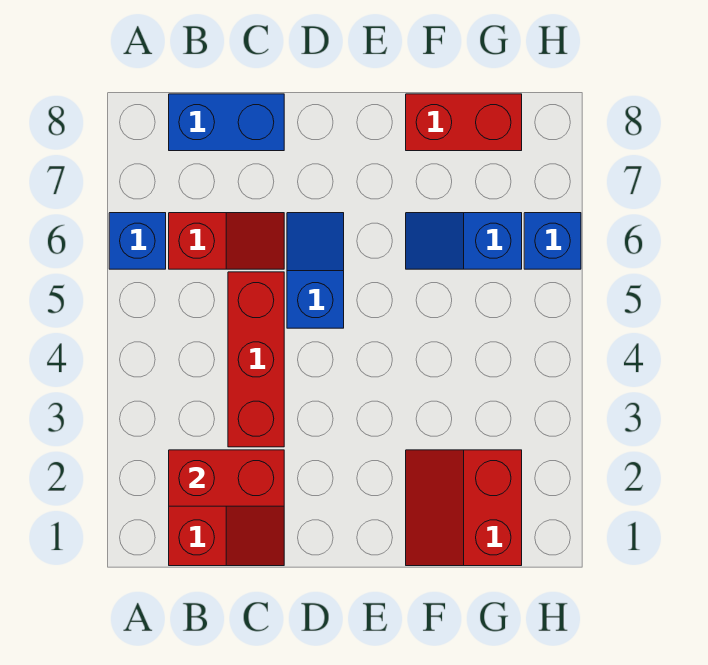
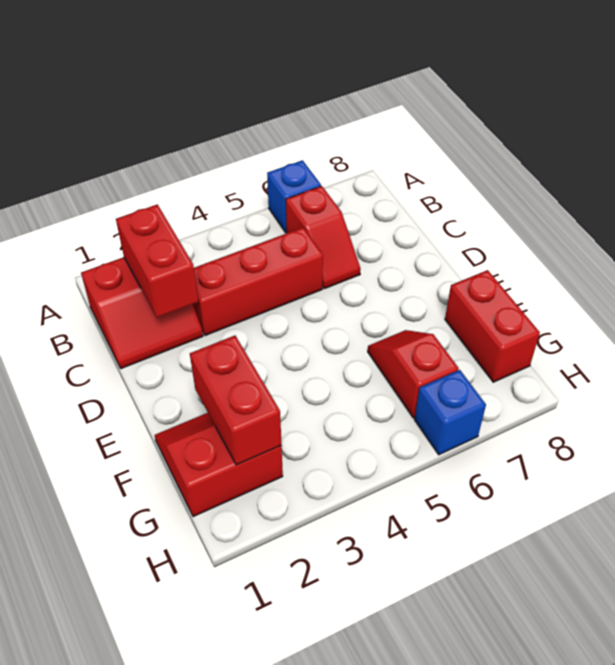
blue 1x2 brick [169,94,284,151] -> none
blue 1x2 slope [287,213,344,328] -> none
none -> red 1x2 brick [190,336,281,465]
blue 1x2 slope [406,213,522,269] -> red 1x2 slope [368,330,459,418]

